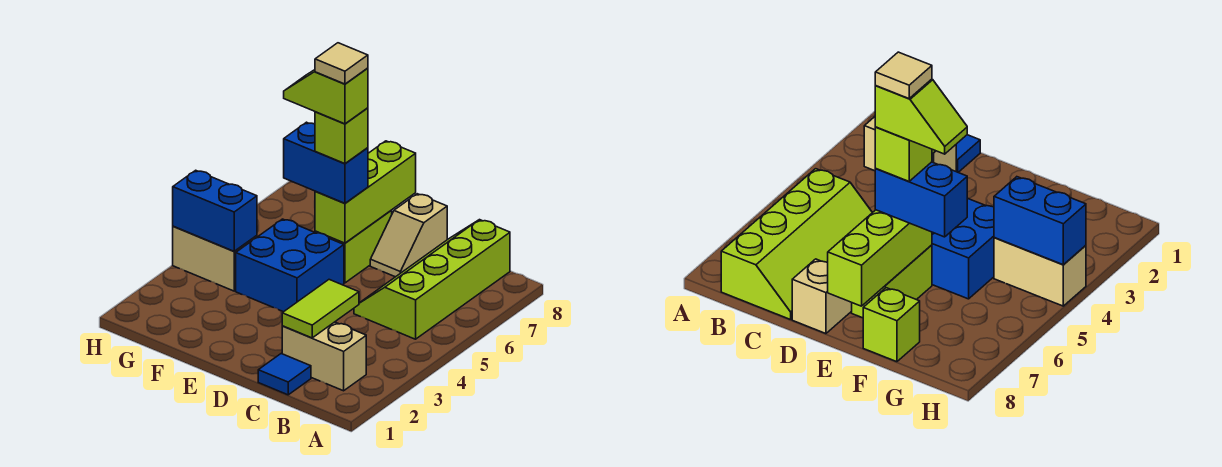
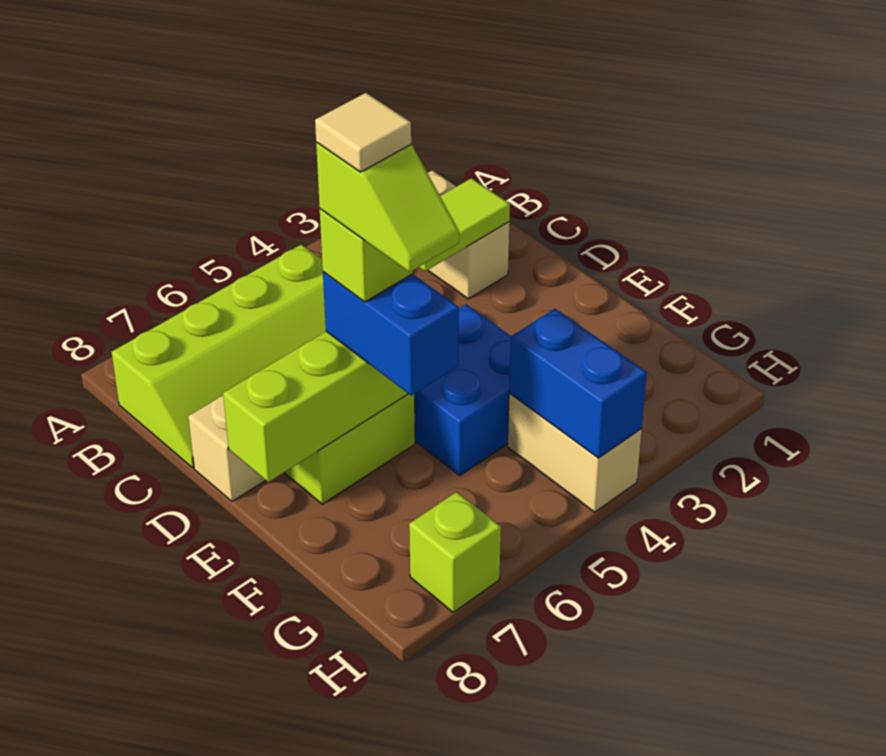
blue 1x1 tile [258,354,311,395] -> none
lime 1x1 brick [863,288,920,362] -> lime 1x1 brick moved to [409,492,501,612]

